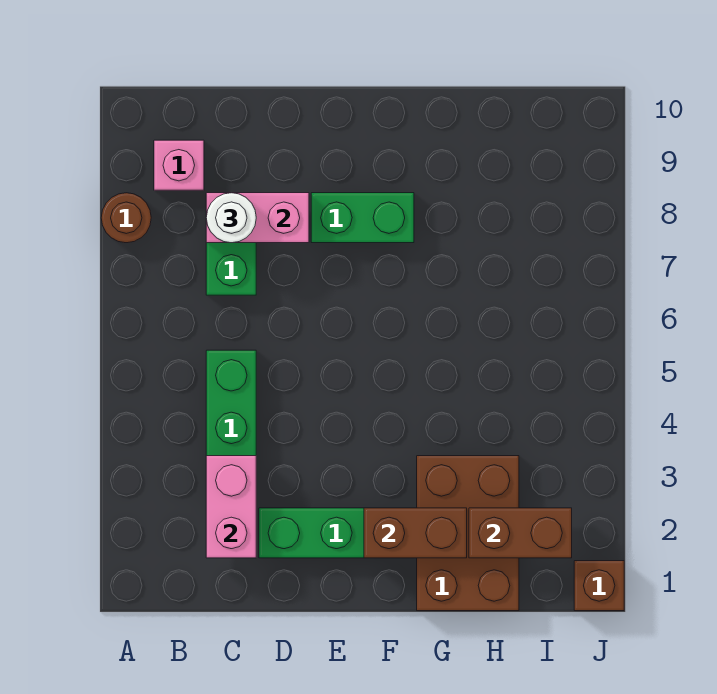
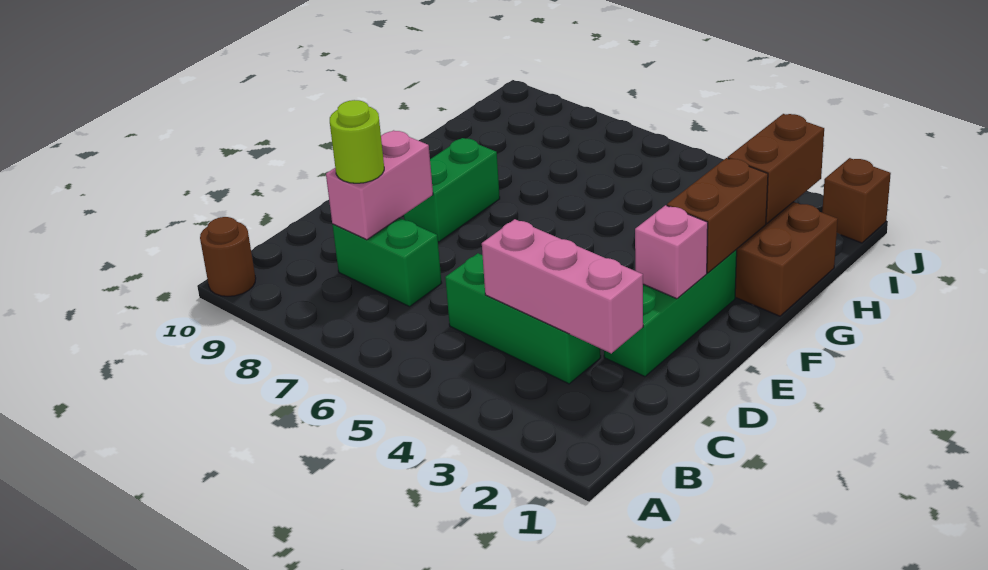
brown 1x1 round brick [101,193,151,243] -> brown 1x1 round brick moved to [200,217,256,296]
pink 1x1 brick [154,140,204,190] -> pink 1x1 brick moved to [635,205,708,299]
pink 1x2 brick [206,456,256,558] -> pink 1x3 brick [482,219,643,353]
white 1x1 round brick [206,193,256,243] -> lime 1x1 round brick [330,100,384,183]

